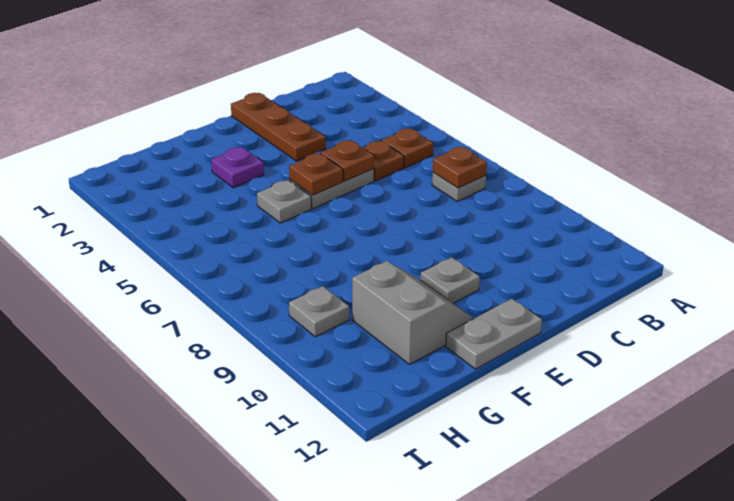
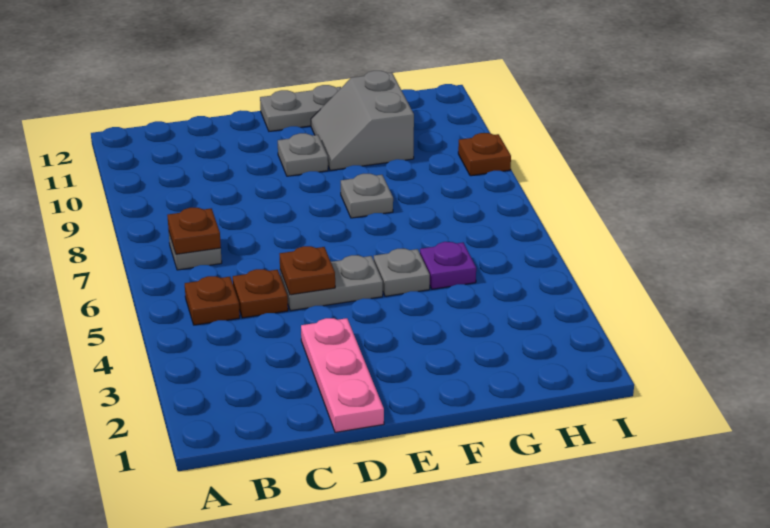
brown 1x3 plate [231,93,326,161] -> pink 1x3 plate [301,318,384,432]
brown 1x1 plate [289,153,343,195] -> brown 1x1 plate moved to [458,133,511,176]
purple 1x1 plate [211,147,264,188] -> purple 1x1 plate moved to [420,242,476,289]
grey 1x1 plate [289,286,349,337] -> grey 1x1 plate moved to [341,174,393,218]

